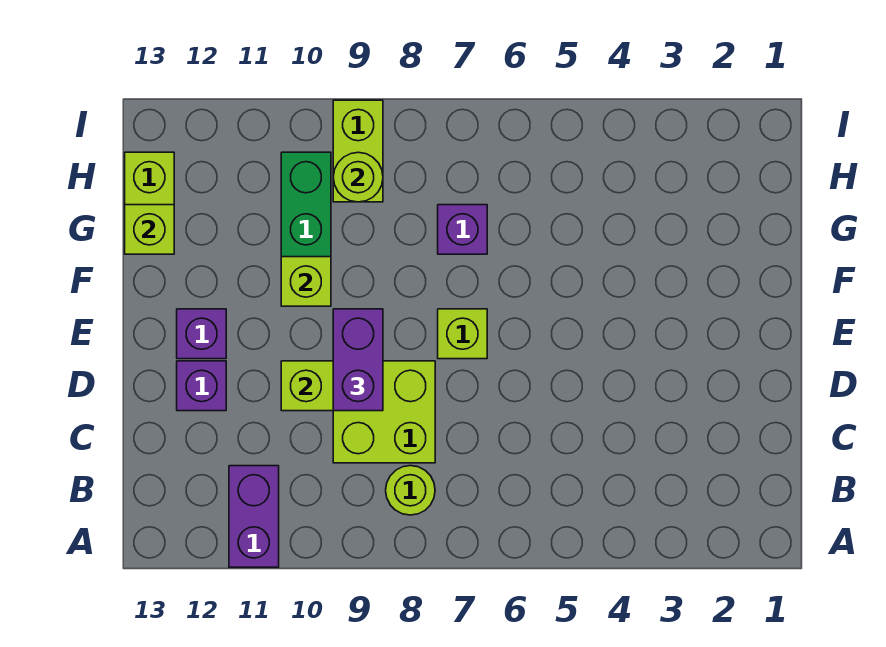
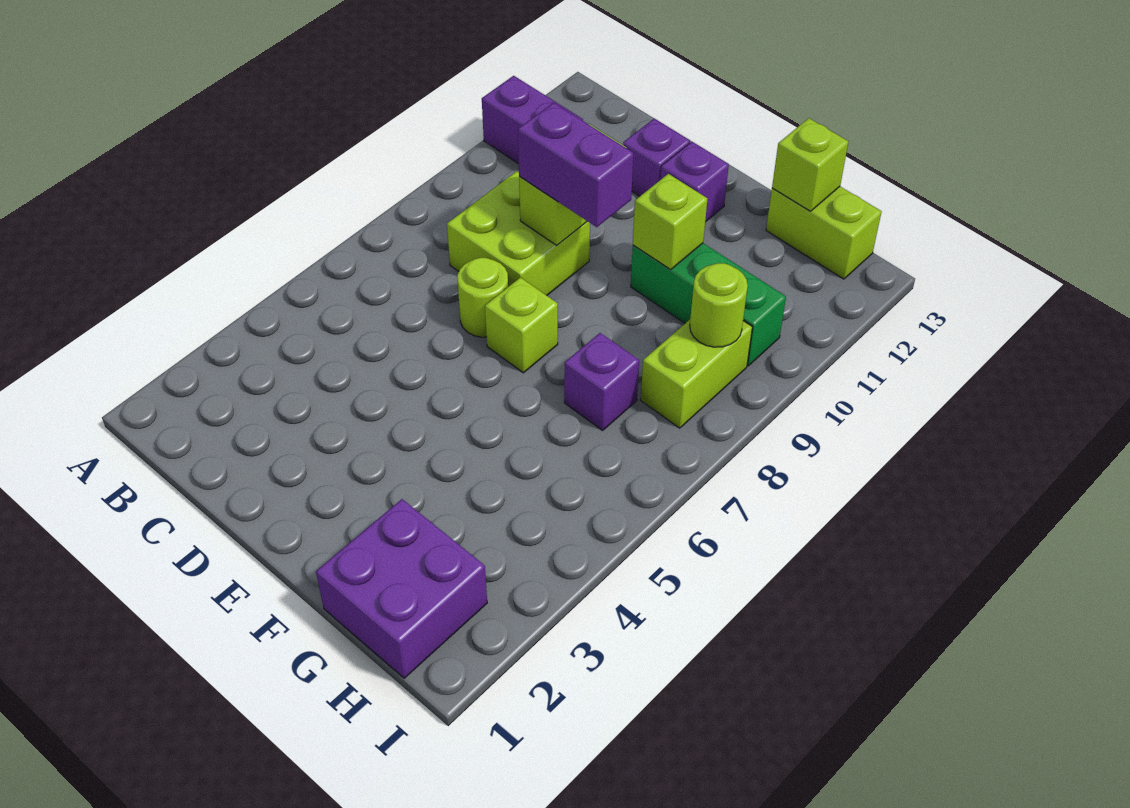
lime 1x1 round brick [386,466,435,515] -> lime 1x1 round brick moved to [457,258,508,337]
none -> purple 2x2 brick [316,499,487,678]
lime 1x2 brick [333,100,383,202] -> lime 1x2 brick turned to [641,320,752,428]

